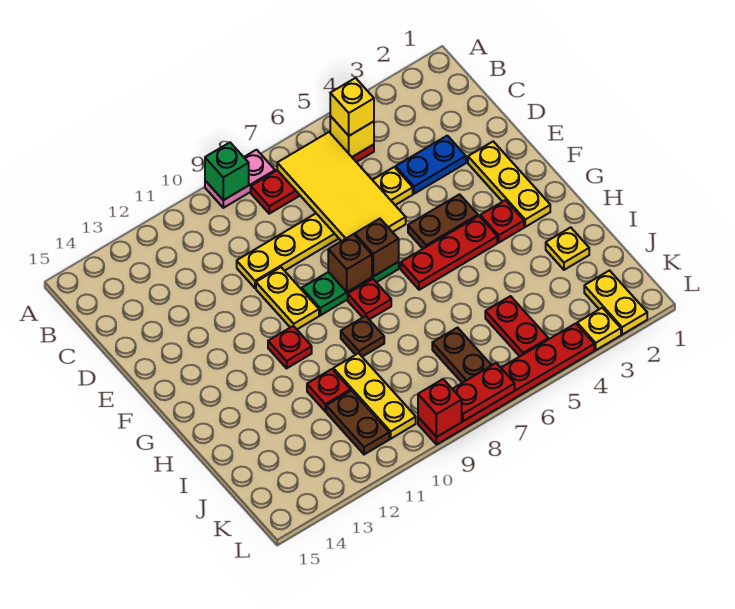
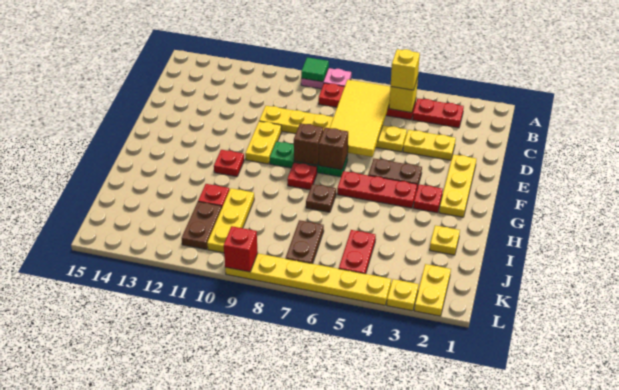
green 1x1 brick [205,143,249,200] -> green 1x1 tile [301,57,329,82]
blue 1x2 plate [396,136,466,194] -> yellow 1x2 plate [403,130,456,160]
brown 1x1 plate [341,316,384,357] -> brown 1x1 plate moved to [306,184,336,212]
red 1x6 plate [418,324,594,445] -> yellow 1x6 plate [225,253,391,305]
red 1x2 plate [453,363,515,421] -> red 1x2 plate moved to [413,98,464,128]

